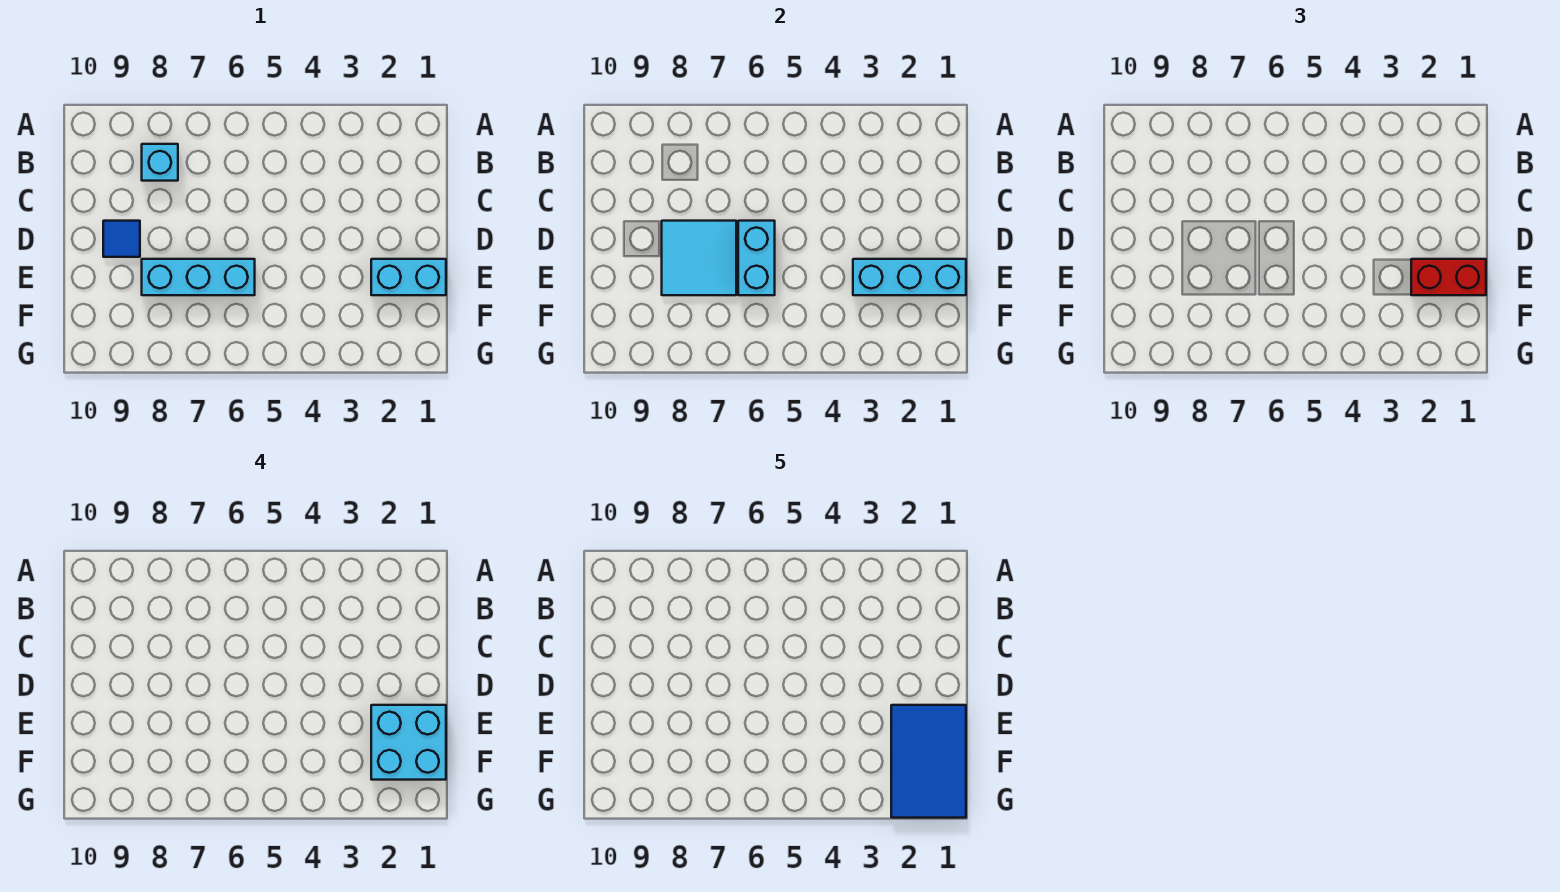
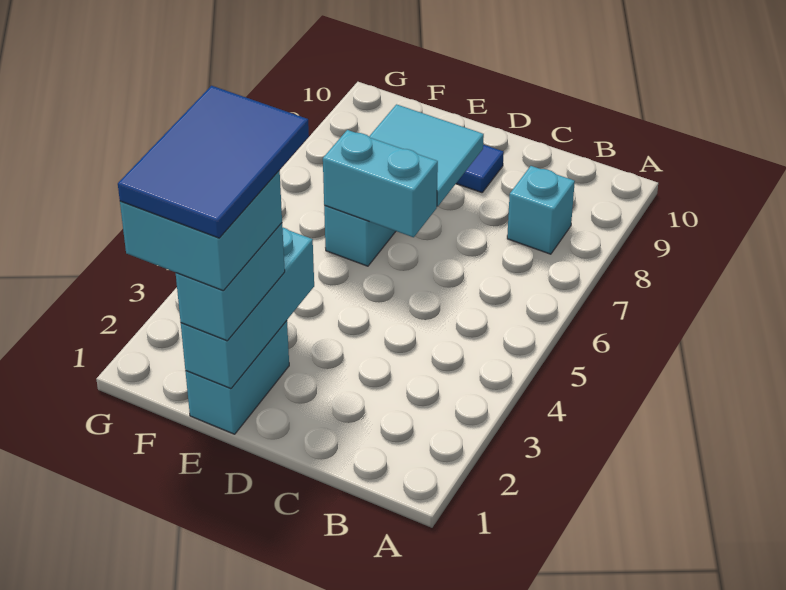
red 1x2 brick [1411,259,1486,295] -> cyan 1x2 brick [176,223,285,341]
blue 2x3 tile [891,705,966,818] -> blue 2x3 tile turned to [118,86,309,238]

